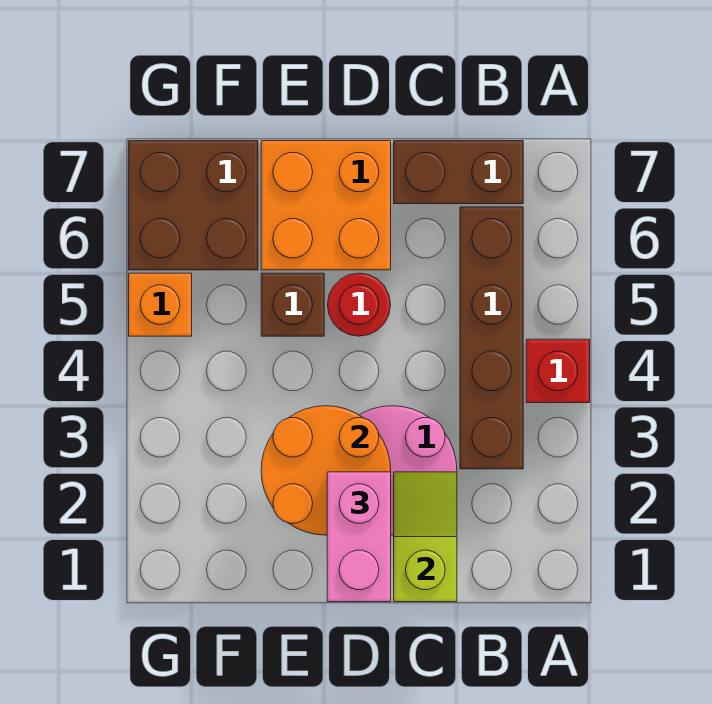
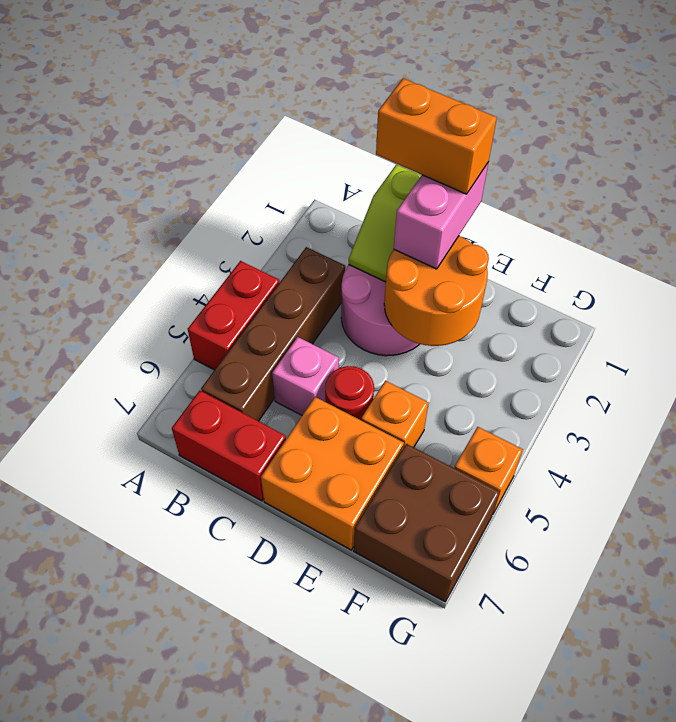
red 1x1 brick [526,339,590,403] -> red 1x2 brick [188,261,279,370]
brown 1x2 brick [394,141,523,204] -> red 1x2 brick [172,391,286,501]
none -> orange 1x2 brick [376,78,497,194]
none -> pink 1x1 brick [272,337,339,415]
brown 1x1 brick [261,273,324,336] -> orange 1x1 brick [361,381,428,448]

